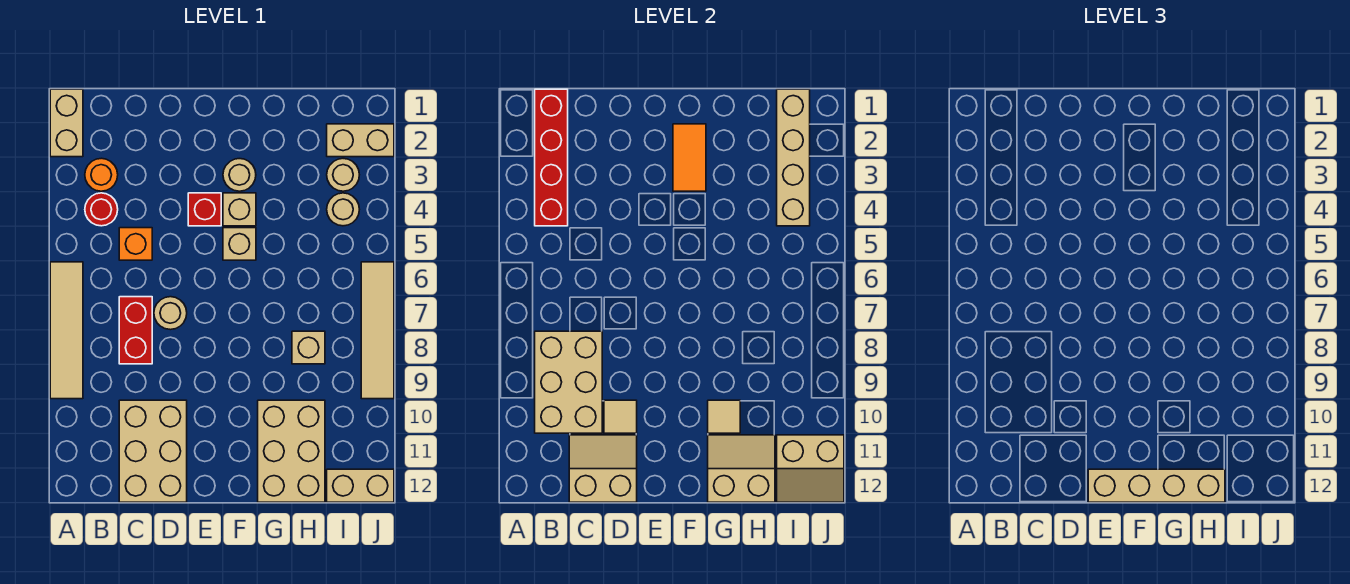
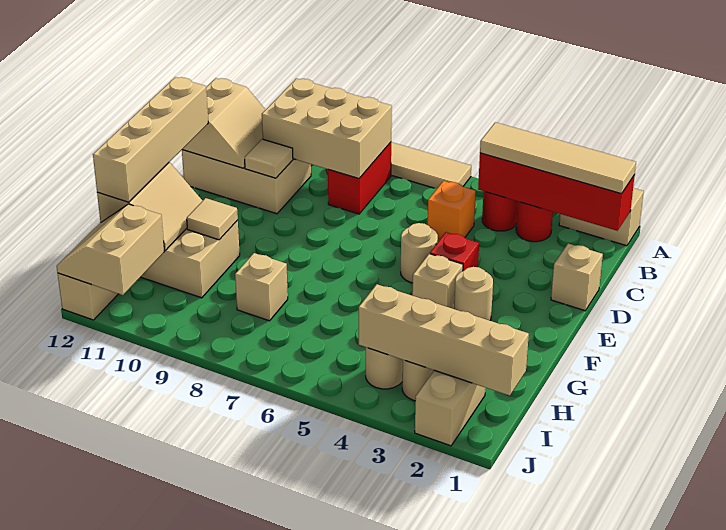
orange 1x1 round brick [85,158,118,191] -> red 1x1 round brick [516,202,553,242]
red 1x2 brick [119,297,152,364] -> red 1x2 brick turned to [328,142,391,214]
tan 1x1 round brick [154,297,187,330] -> tan 1x1 round brick moved to [401,223,438,283]
orange 1x2 tile [673,124,706,191] -> none
tan 1x1 brick [223,228,256,260] -> tan 1x1 brick moved to [551,243,603,311]
tan 1x4 tile [361,262,394,399] -> tan 1x4 tile moved to [480,122,636,194]

